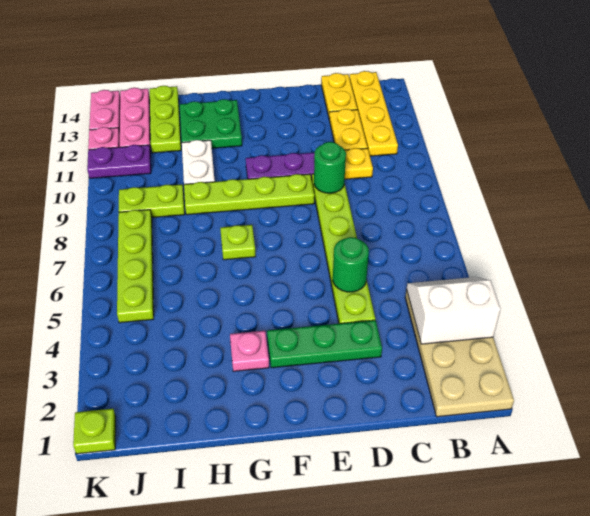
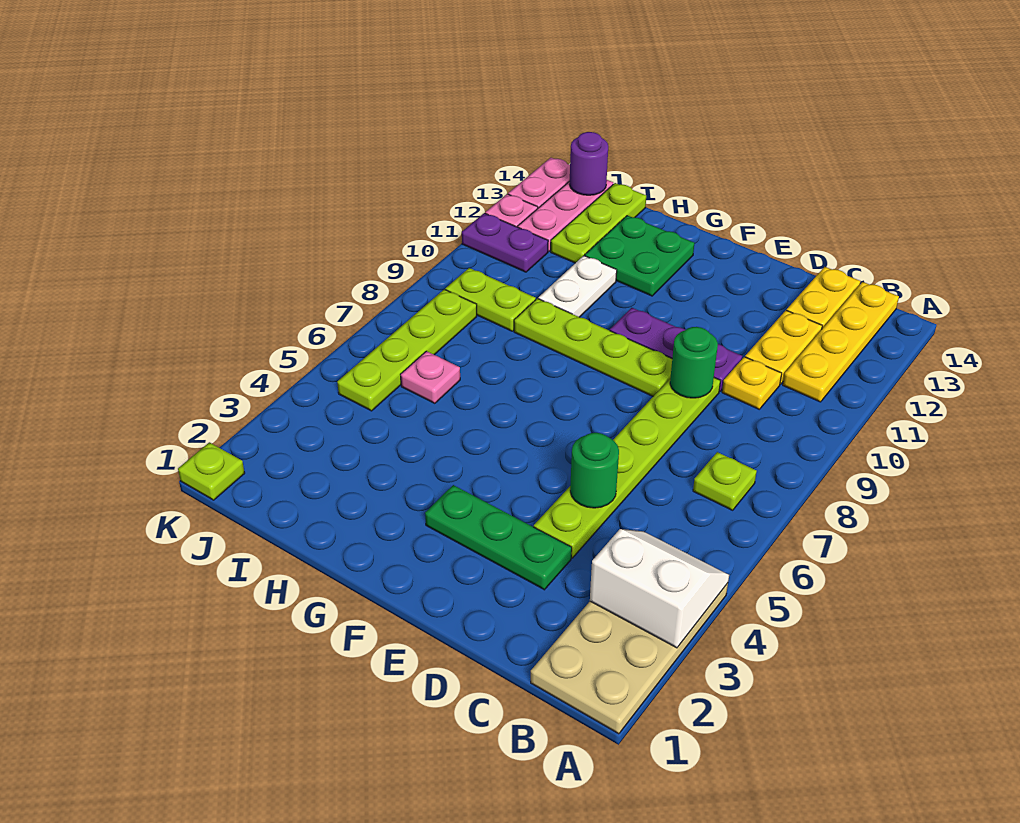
pink 1x1 plate [230,331,269,371] -> pink 1x1 plate moved to [400,351,460,403]
lime 1x1 plate [220,225,256,260] -> lime 1x1 plate moved to [693,452,757,510]
none -> purple 1x1 round brick [569,132,608,195]

